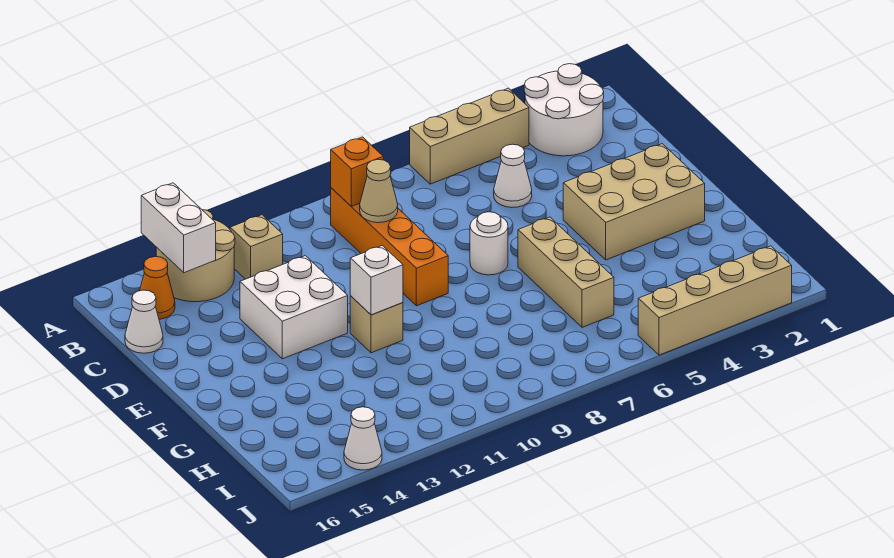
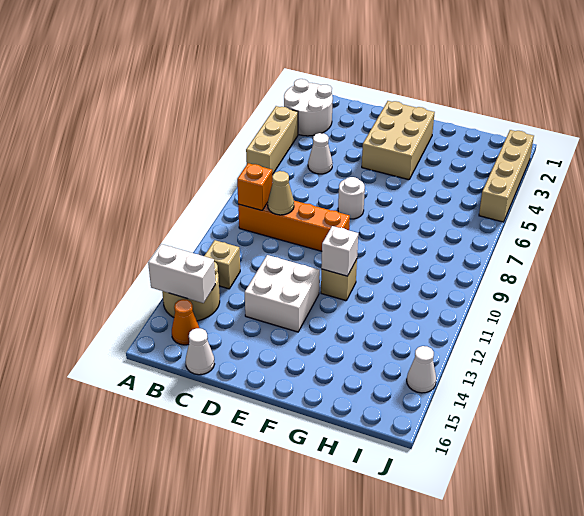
tan 1x3 brick [518,217,614,327] -> none

